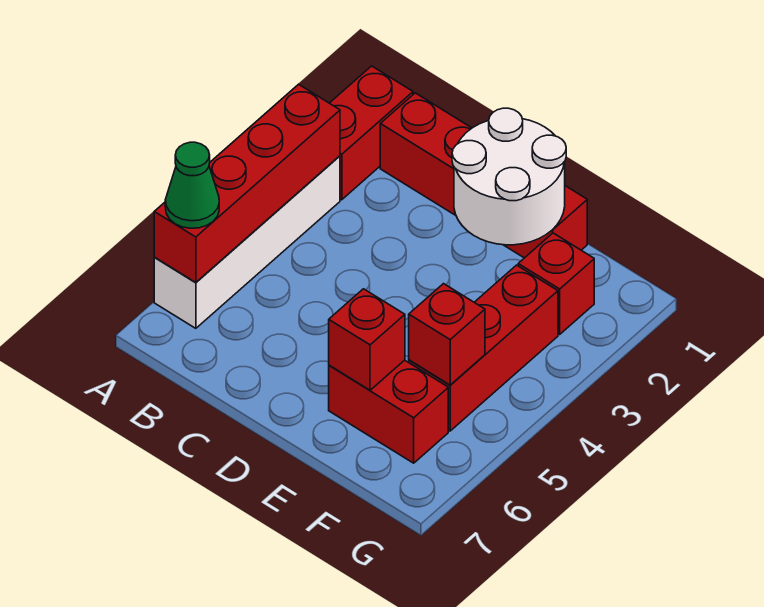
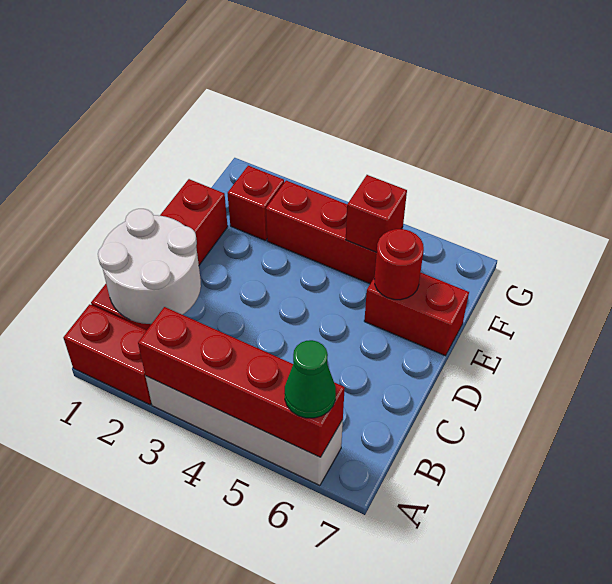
white 2x2 round brick [452,108,566,245] -> white 2x2 round brick moved to [98,209,201,324]
red 1x2 brick [329,360,448,463] -> red 1x2 brick turned to [364,273,469,356]
red 1x1 brick [329,289,405,390] -> red 1x1 round brick [374,229,424,300]

